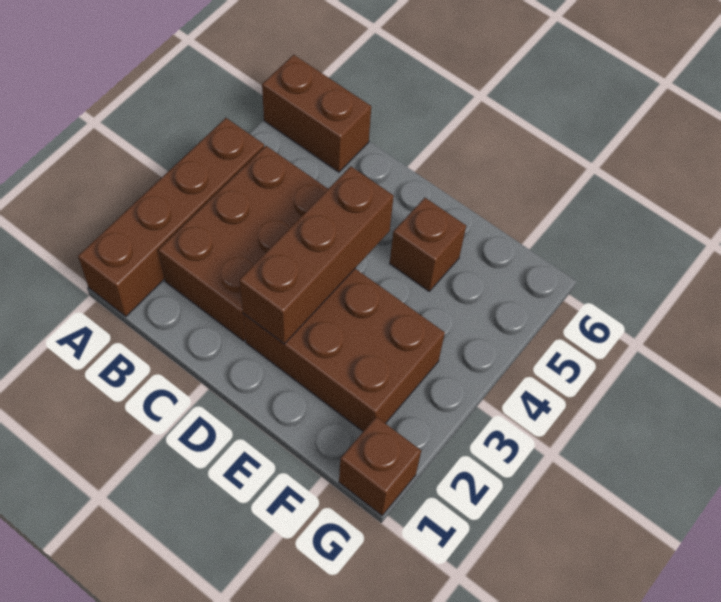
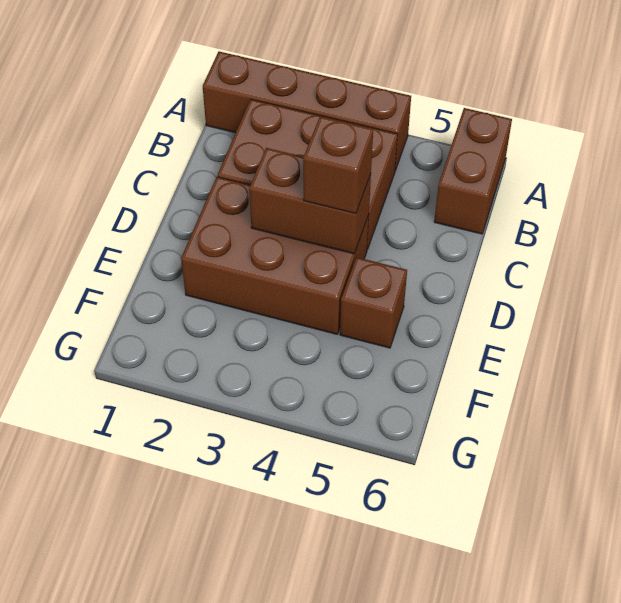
brown 2x3 brick [243,269,445,431] -> brown 2x3 brick turned to [181,177,369,334]
brown 1x3 brick [239,166,394,344] -> brown 1x2 brick [249,148,371,254]
brown 1x1 brick [339,417,421,516] -> brown 1x1 brick moved to [303,116,373,213]

